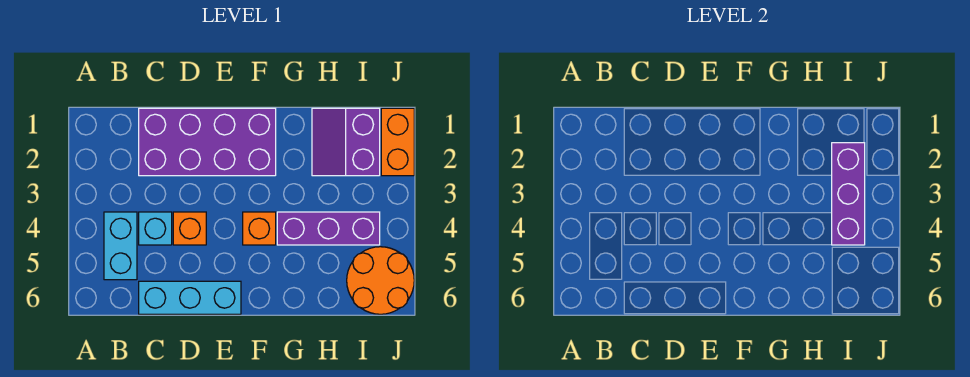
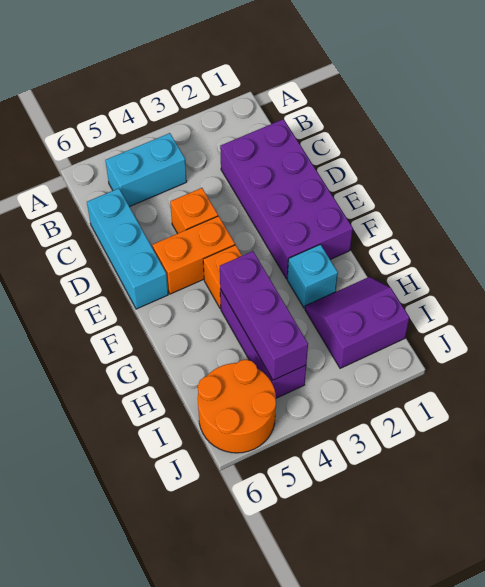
cyan 1x1 brick [139,212,172,245] -> cyan 1x1 brick moved to [287,244,338,308]
purple 1x3 brick [832,143,865,245] -> purple 1x3 brick turned to [220,251,308,380]
orange 1x2 brick [381,108,414,176] -> orange 1x2 brick moved to [153,216,235,294]

